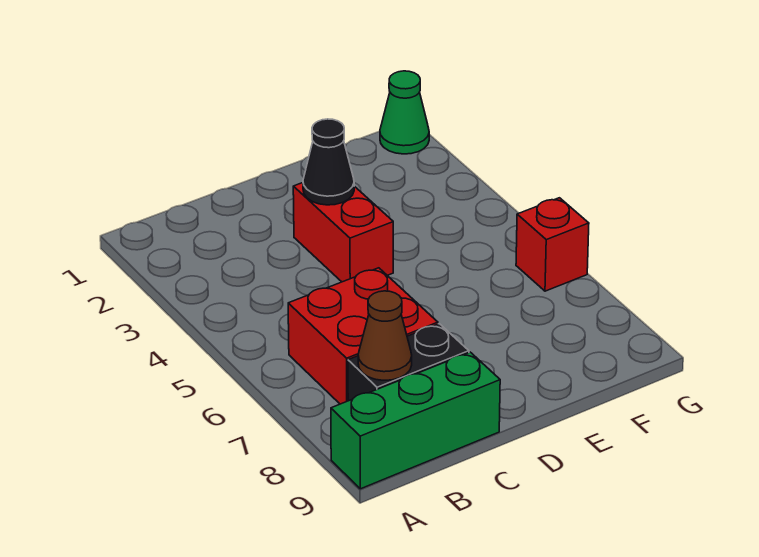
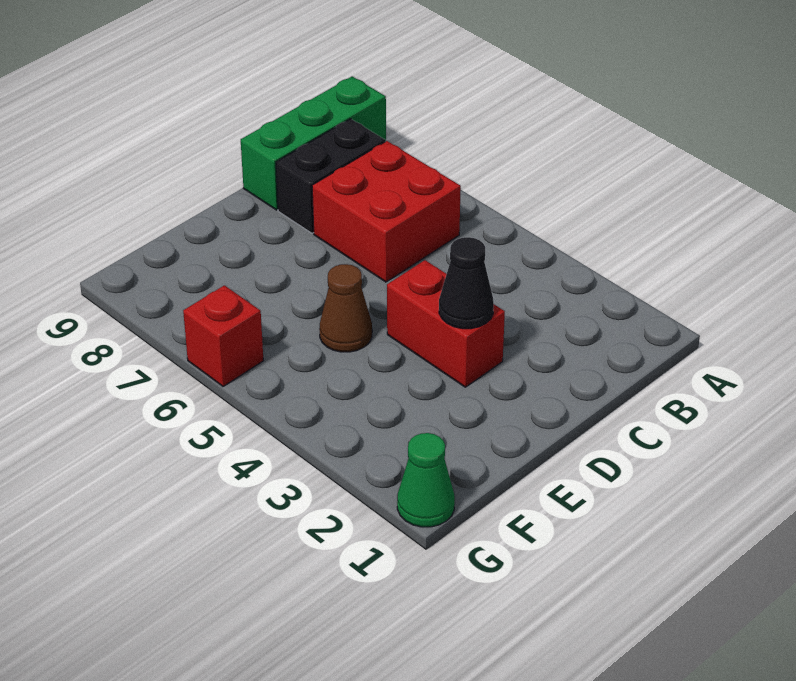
brown 1x1 cone [358,291,412,380] -> brown 1x1 cone moved to [319,264,372,352]

